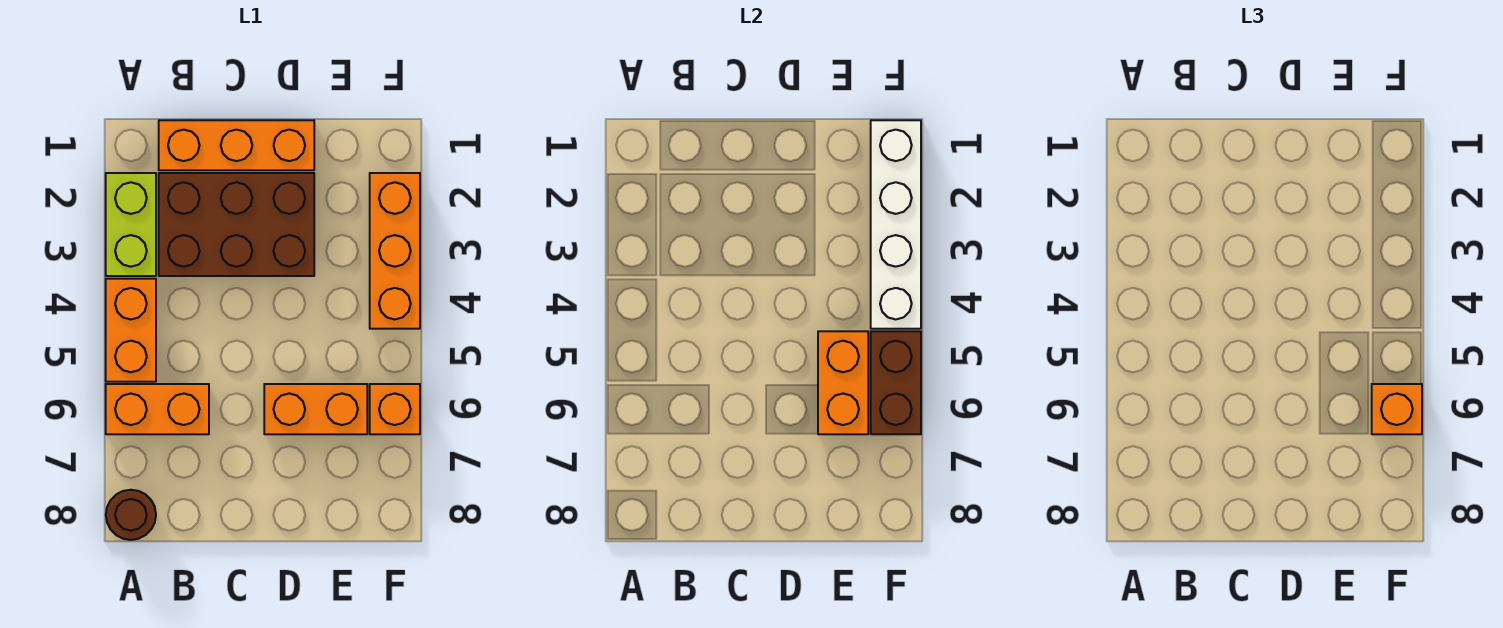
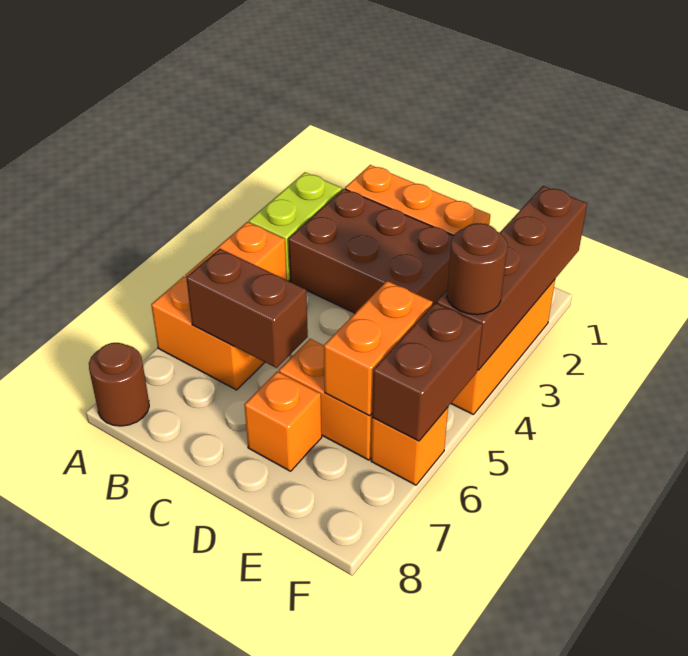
none -> brown 1x2 brick [186,249,308,368]
white 1x4 brick [871,120,921,329] -> brown 1x4 brick [436,186,587,370]
none -> brown 1x1 round brick [447,223,507,315]
orange 1x1 brick [1372,384,1422,434] -> orange 1x1 brick moved to [244,372,322,471]

